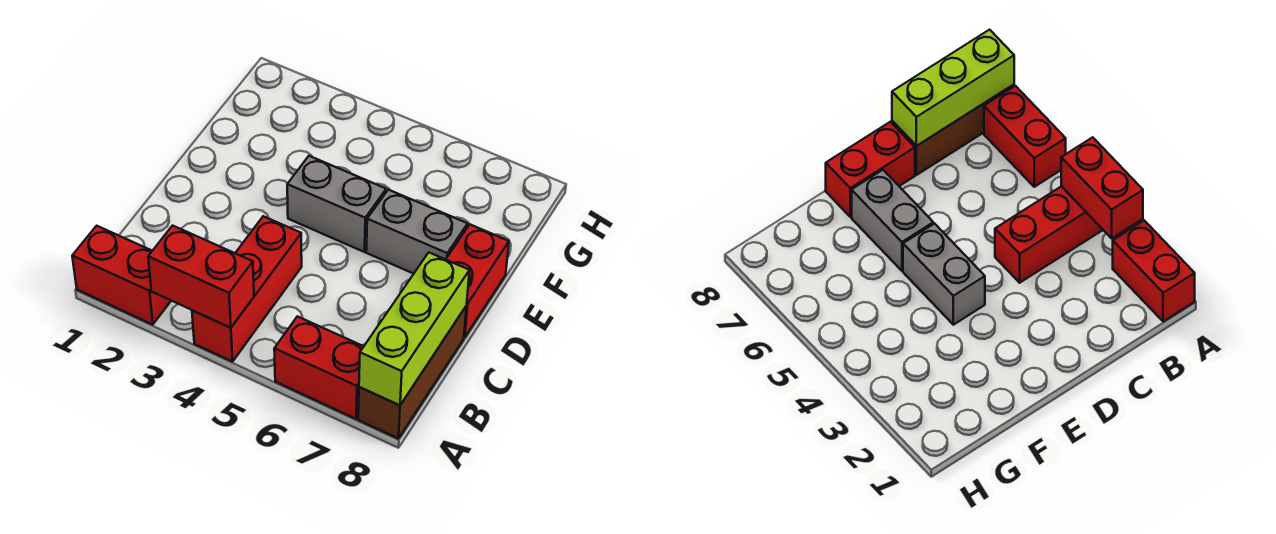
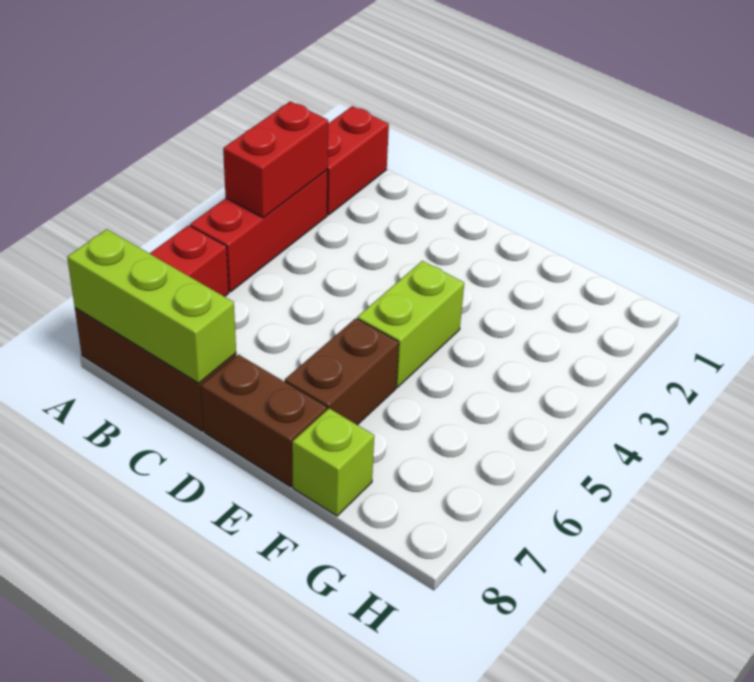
red 1x3 brick [192,216,302,362] -> red 1x3 brick turned to [190,170,328,292]
red 1x2 brick [446,224,509,337] -> brown 1x2 brick [201,355,327,487]
grey 1x2 brick [287,156,386,252] -> lime 1x2 brick [357,261,464,387]
grey 1x2 brick [366,190,468,274] -> brown 1x2 brick [285,318,399,425]
none -> lime 1x1 brick [292,408,374,516]

